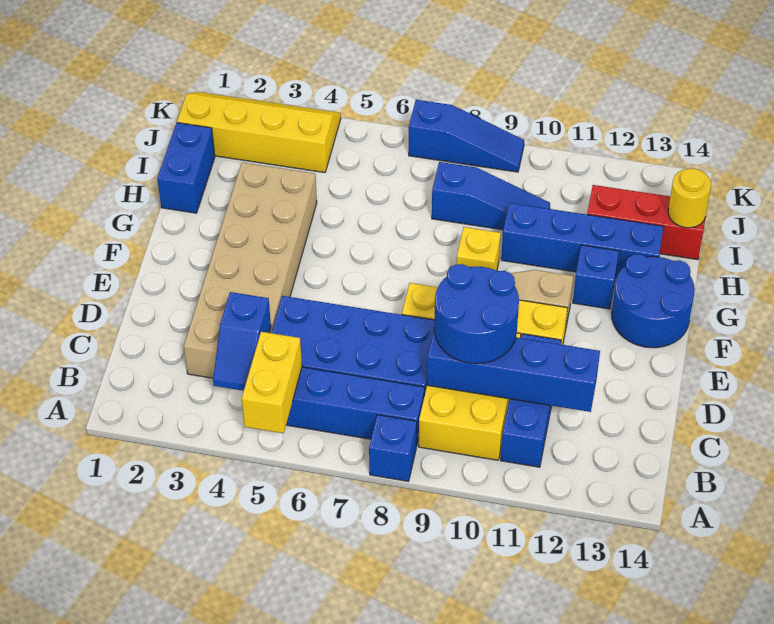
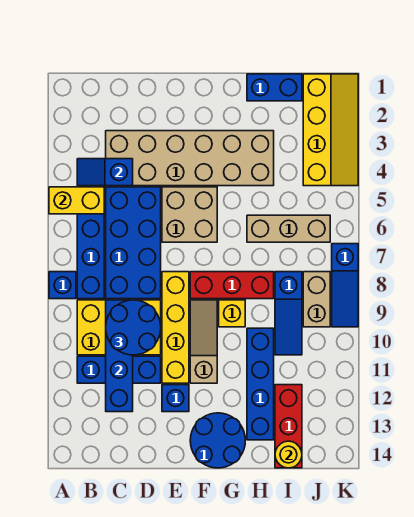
none -> tan 2x2 brick [162,187,217,242]
none -> red 1x3 brick [190,272,274,299]
blue 1x1 brick [573,245,619,309] -> blue 1x1 brick moved to [162,385,189,412]
none -> tan 1x3 brick [247,215,330,242]
none -> tan 1x2 brick [303,272,330,327]

